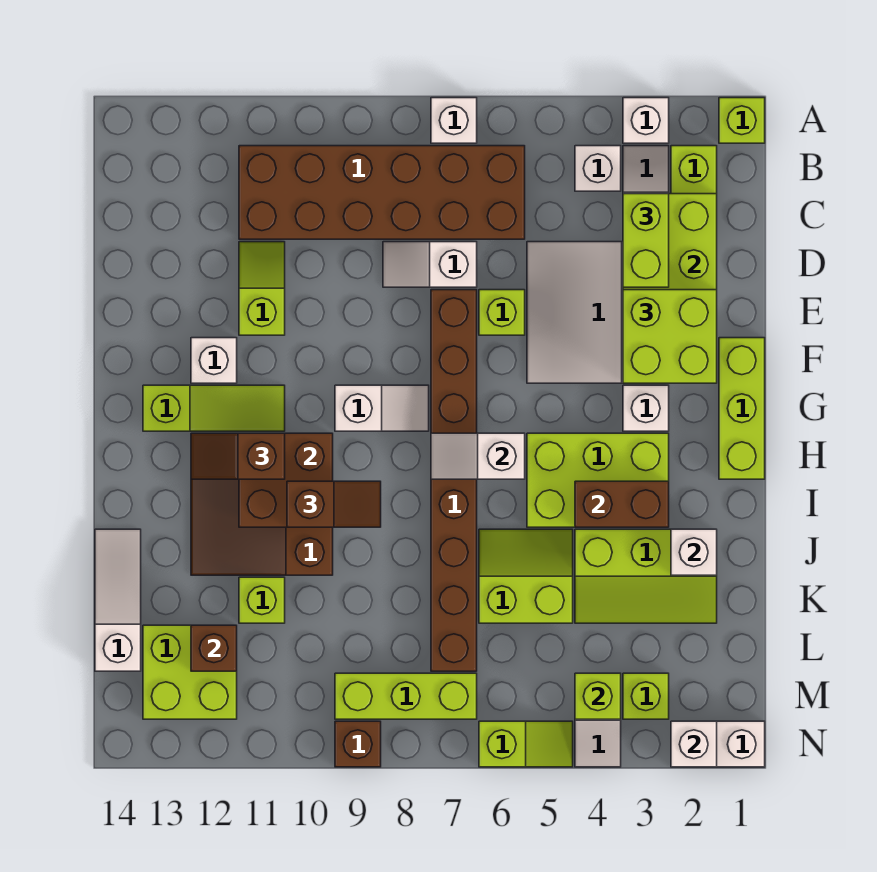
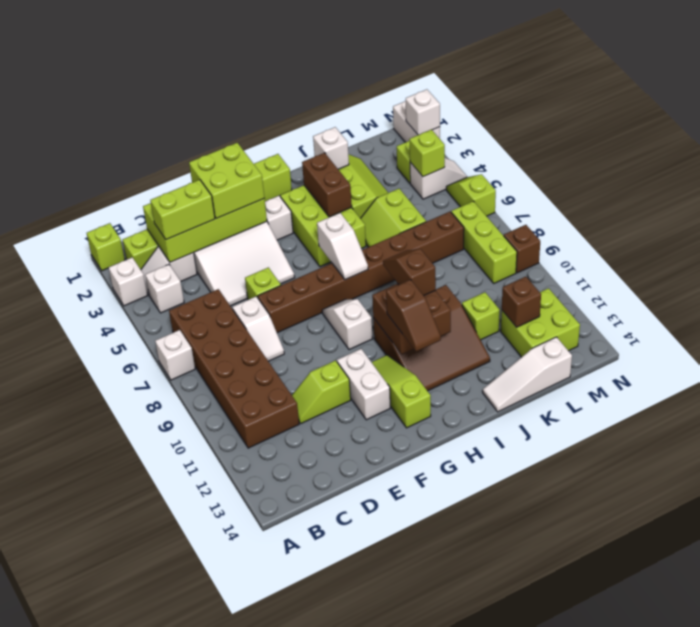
white 1x1 brick [191,338,237,383] -> white 1x2 brick [337,349,390,420]

